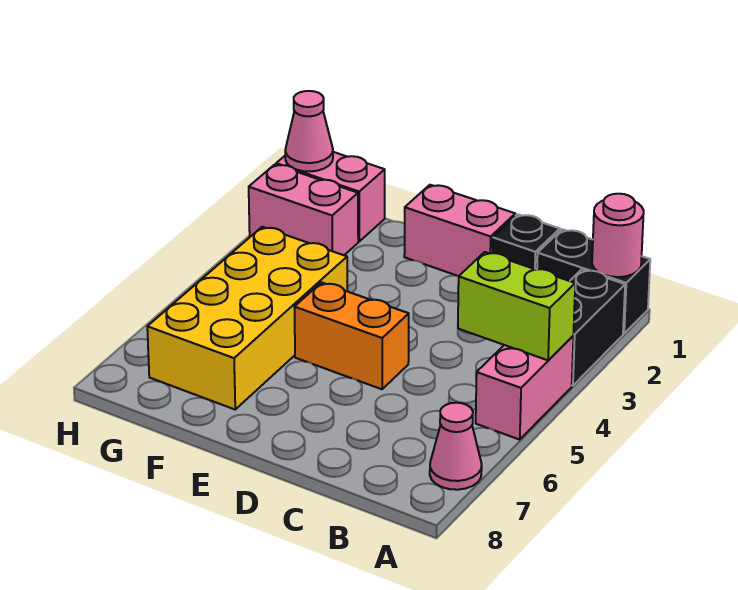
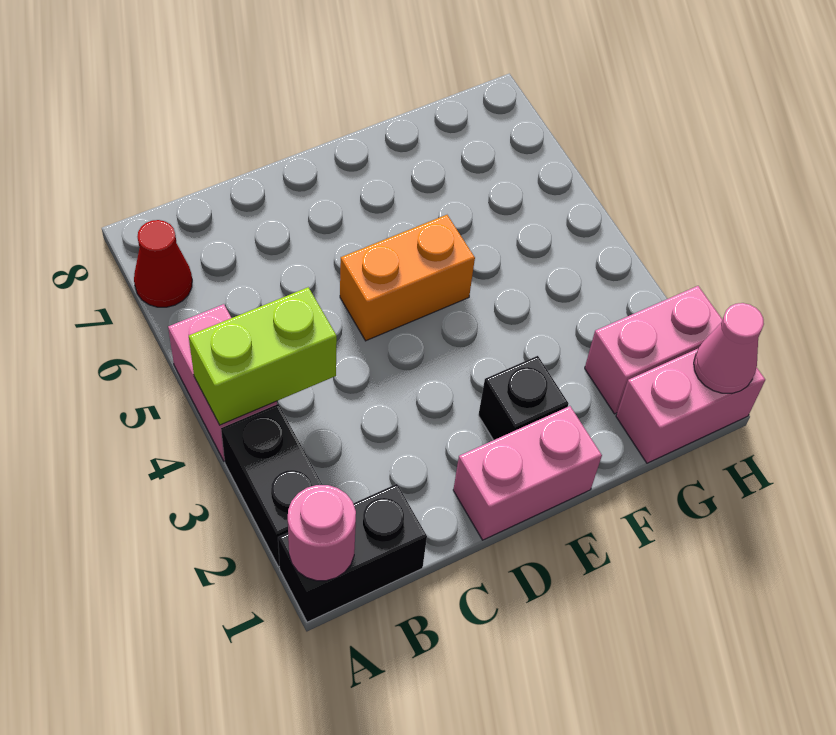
pink 1x1 cone [430,403,482,490] -> red 1x1 cone [134,220,192,307]
black 1x1 brick [493,214,560,270] -> black 1x1 brick moved to [478,356,568,440]
yellow 2x4 brick [147,227,347,409] -> none

